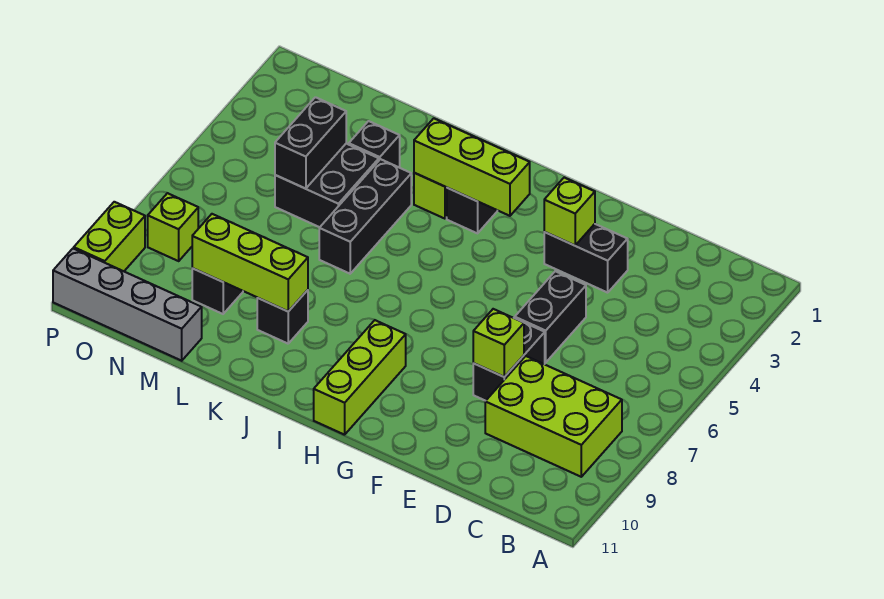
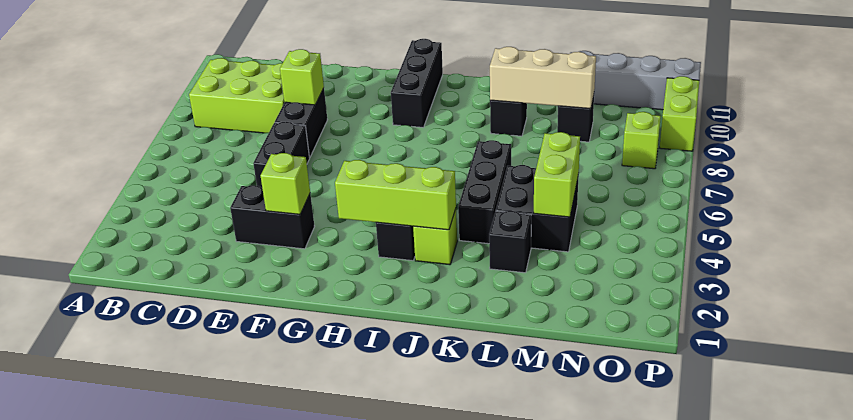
lime 1x3 brick [314,320,406,435] -> black 1x3 brick [391,39,443,127]
lime 1x3 brick [192,214,308,311] -> tan 1x3 brick [490,47,596,109]
black 1x2 brick [275,97,346,189] -> lime 1x2 brick [534,132,580,217]

